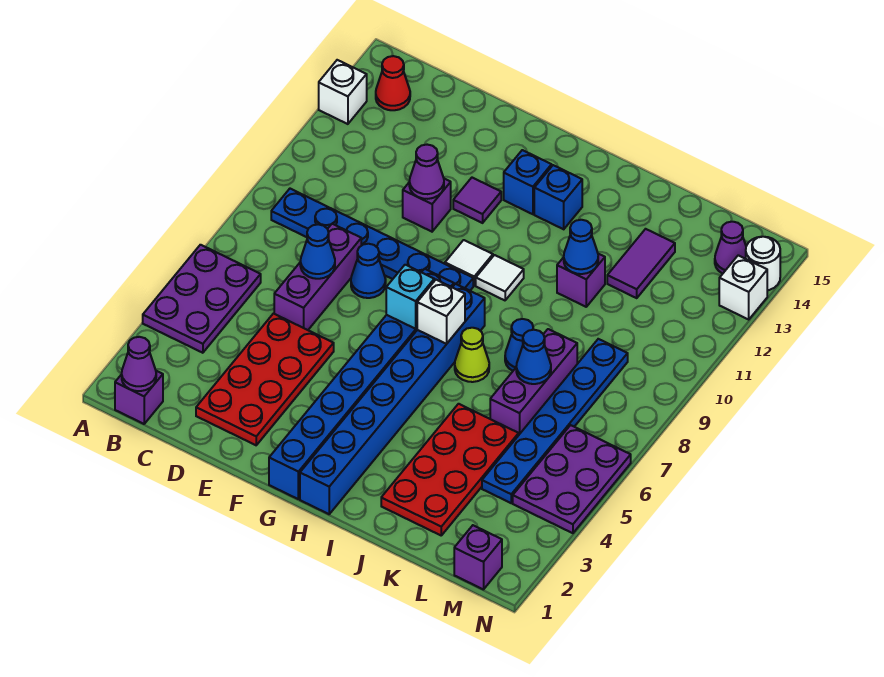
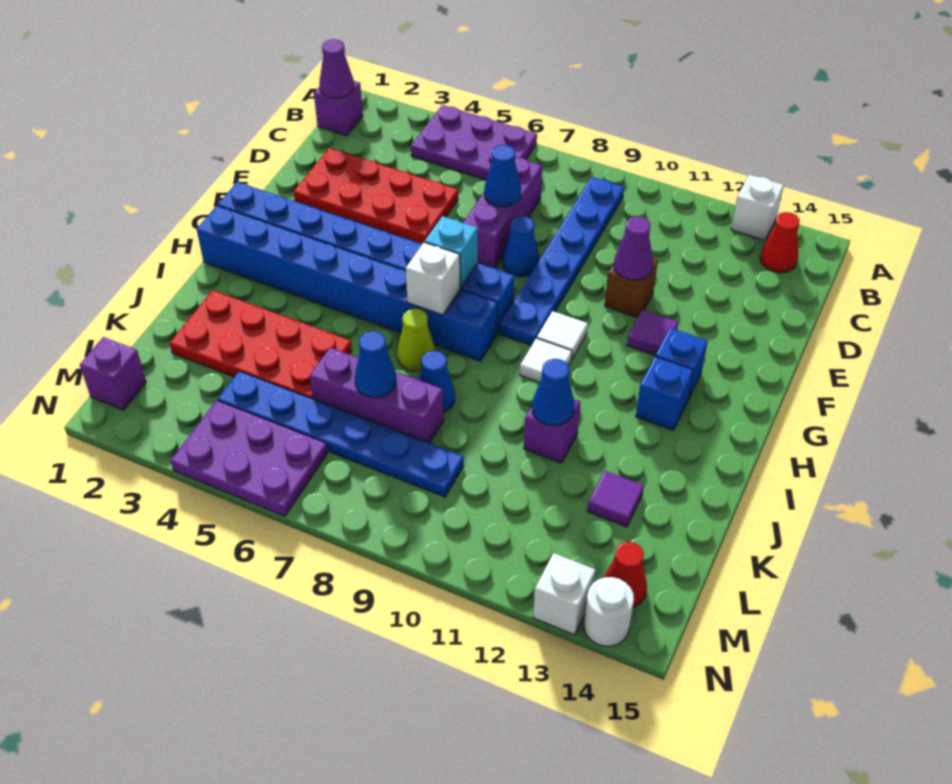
purple 1x3 brick [274,224,361,330] -> purple 1x3 brick turned to [463,157,542,268]
purple 1x1 brick [403,179,451,232] -> brown 1x1 brick [605,259,658,317]
purple 1x2 tile [607,229,675,298] -> purple 1x1 tile [587,471,644,527]
purple 1x1 cone [715,222,746,274] -> red 1x1 cone [604,542,647,607]

